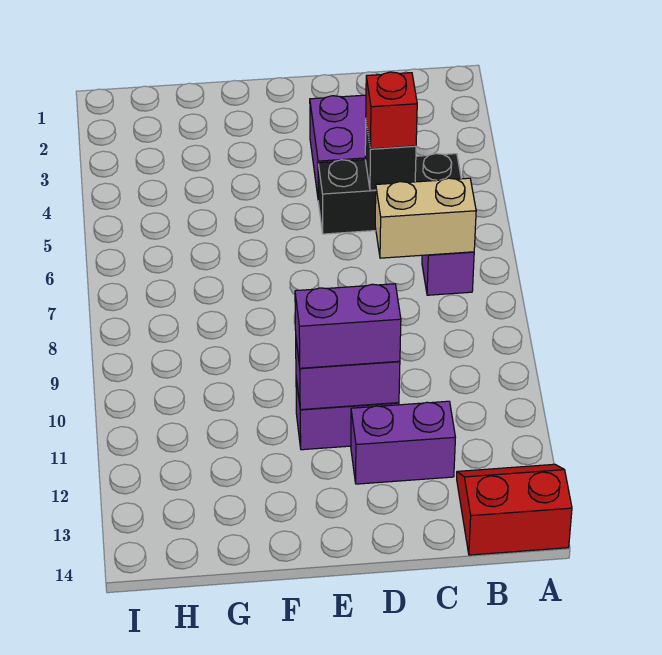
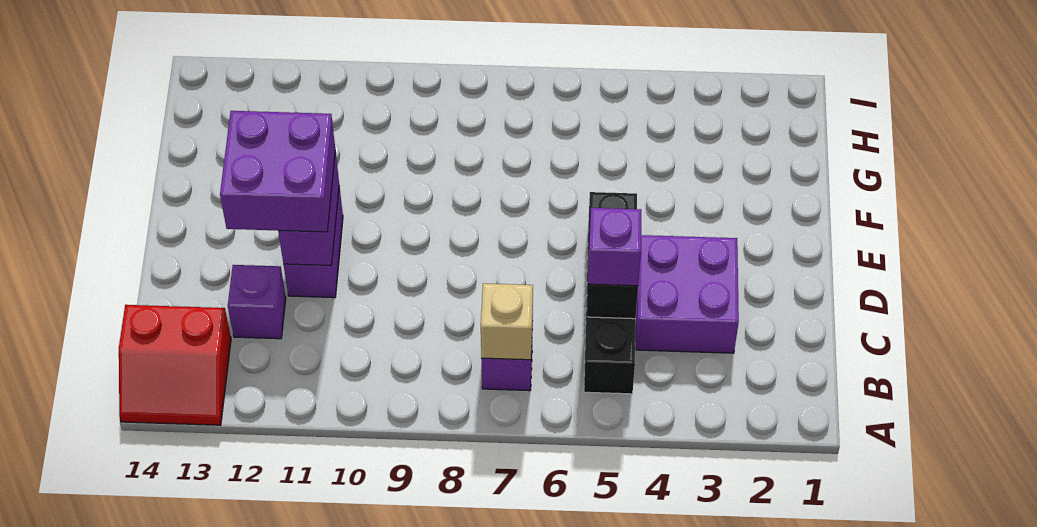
red 2x2 slope [457,464,572,555] -> red 2x2 slope turned to [119,305,231,425]
black 1x3 brick [318,154,461,234] -> black 1x4 brick [584,192,637,394]
tan 1x2 brick [375,178,476,258] -> tan 1x1 brick [481,283,533,360]
red 1x1 brick [366,72,417,149] -> purple 1x1 brick [588,208,641,286]
purple 1x2 brick [351,401,455,484] -> purple 1x1 brick [228,265,286,339]
purple 1x2 brick [295,284,401,368] -> purple 2x2 brick [220,111,335,232]

